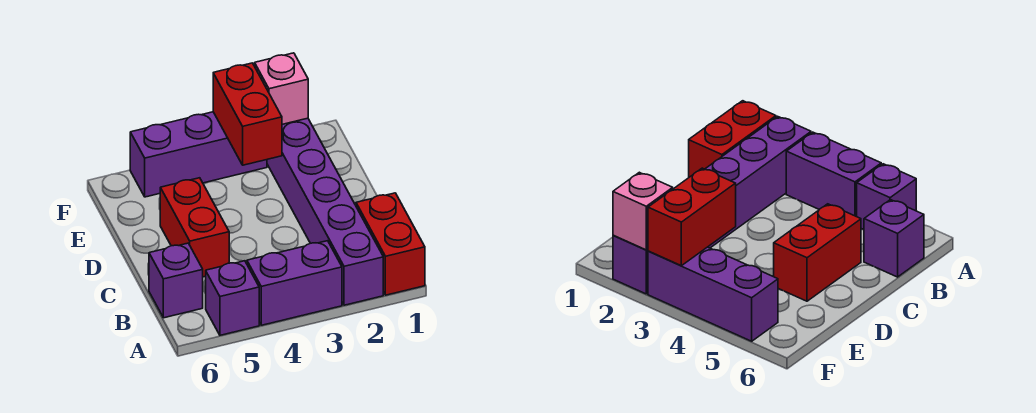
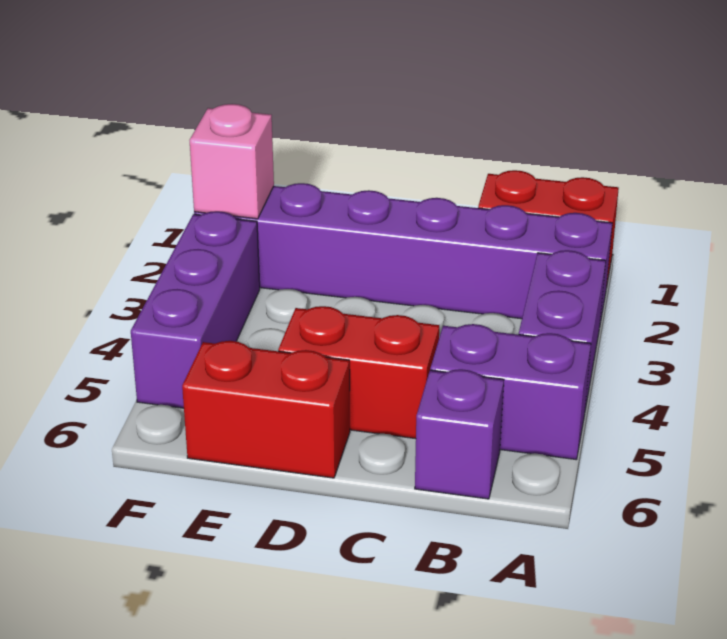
purple 1x1 brick [206,261,259,335] -> purple 1x2 brick [430,324,591,460]
red 1x2 brick [213,63,282,165] -> red 1x2 brick moved to [182,341,350,478]

